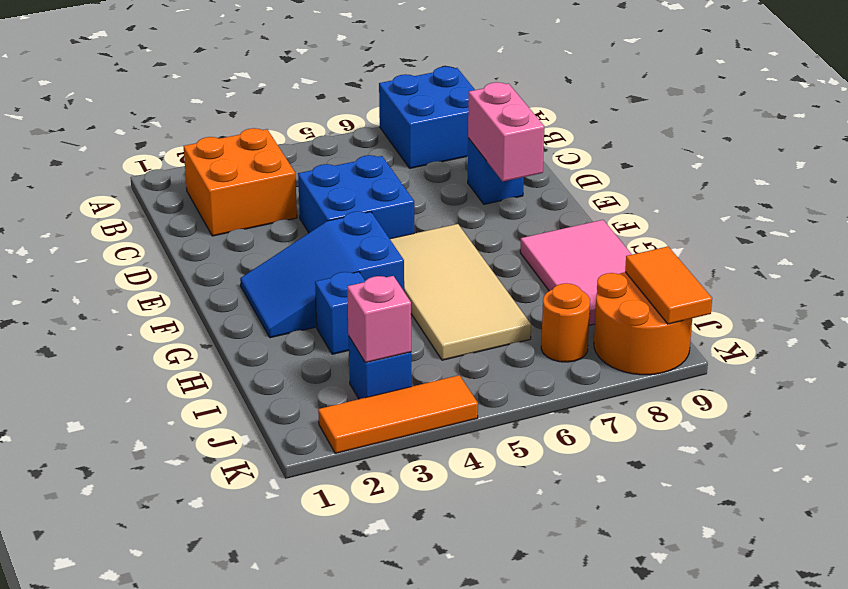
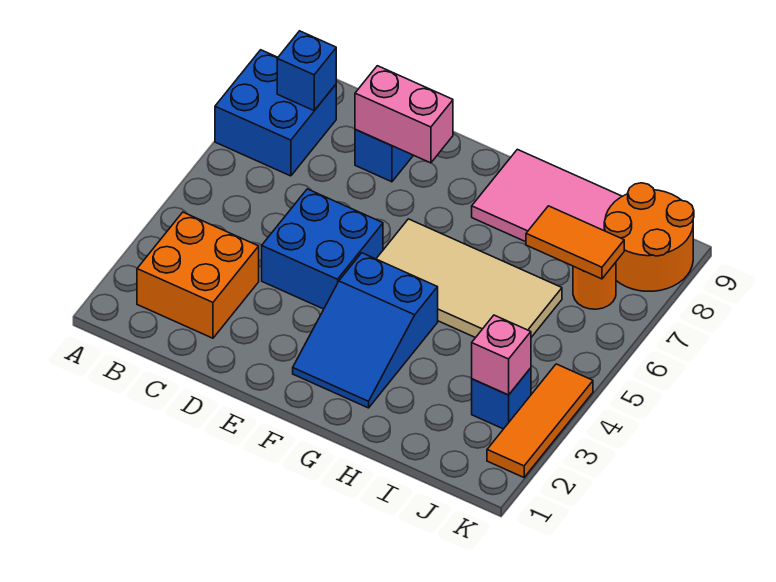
blue 1x1 brick [315,272,365,354] -> blue 1x1 brick moved to [277,31,336,111]
orange 1x2 tile [625,247,712,324] -> orange 1x2 tile moved to [526,206,624,279]

